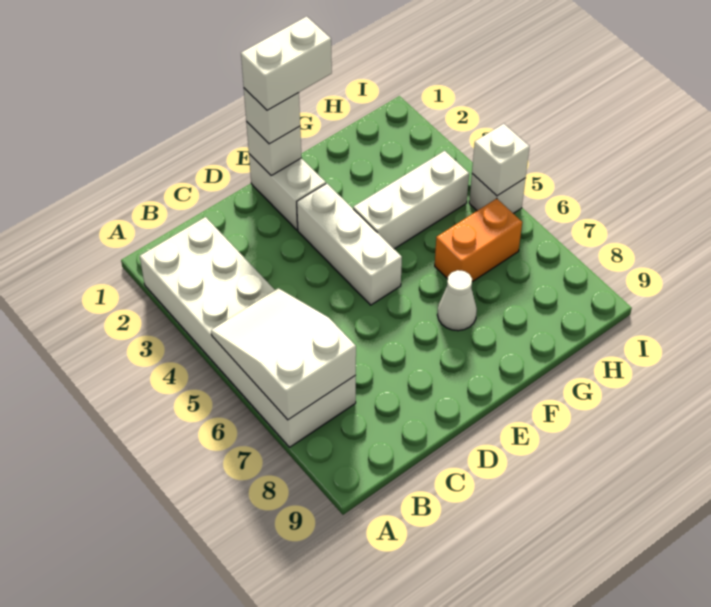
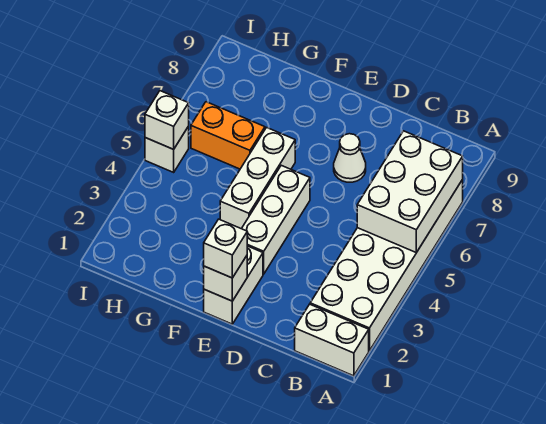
white 2x3 slope [211,288,356,420] -> white 2x3 brick [357,131,463,253]
white 1x2 brick [241,16,332,110] -> white 1x2 brick moved to [295,304,369,376]
white 1x3 brick [353,151,469,249] -> white 1x3 brick turned to [220,128,295,229]
white 1x1 cone [437,270,477,331] -> white 1x1 cone moved to [334,134,366,182]

